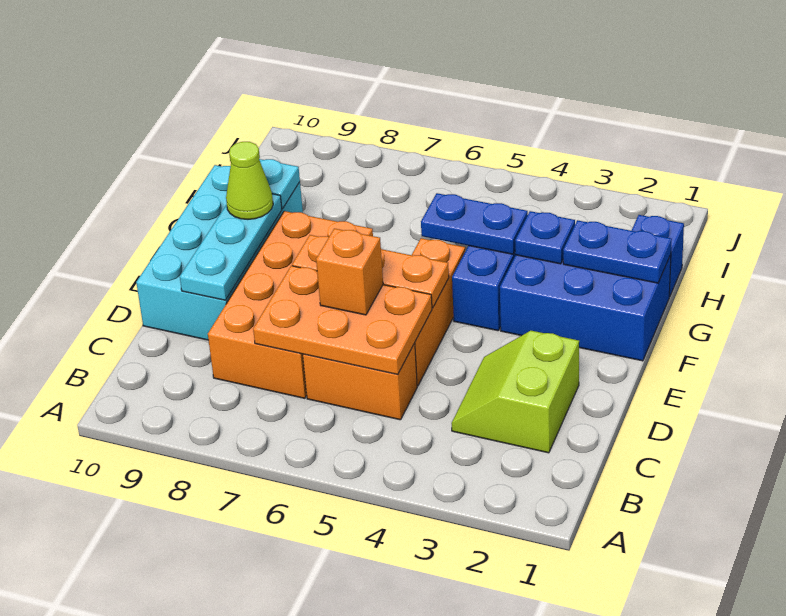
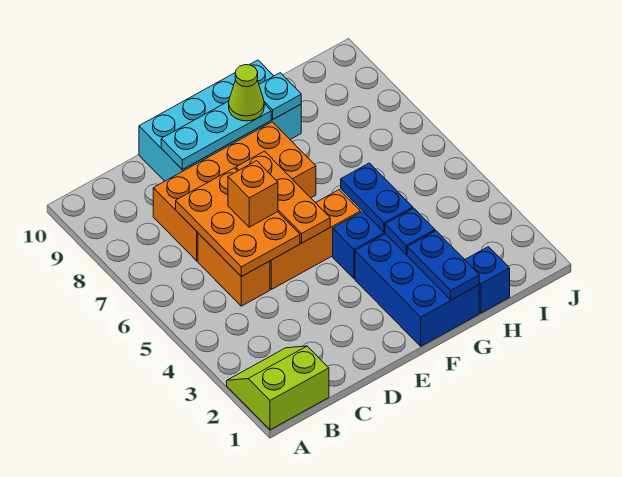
lime 2x2 slope [452,331,579,453] -> lime 2x2 slope moved to [227,346,329,430]

